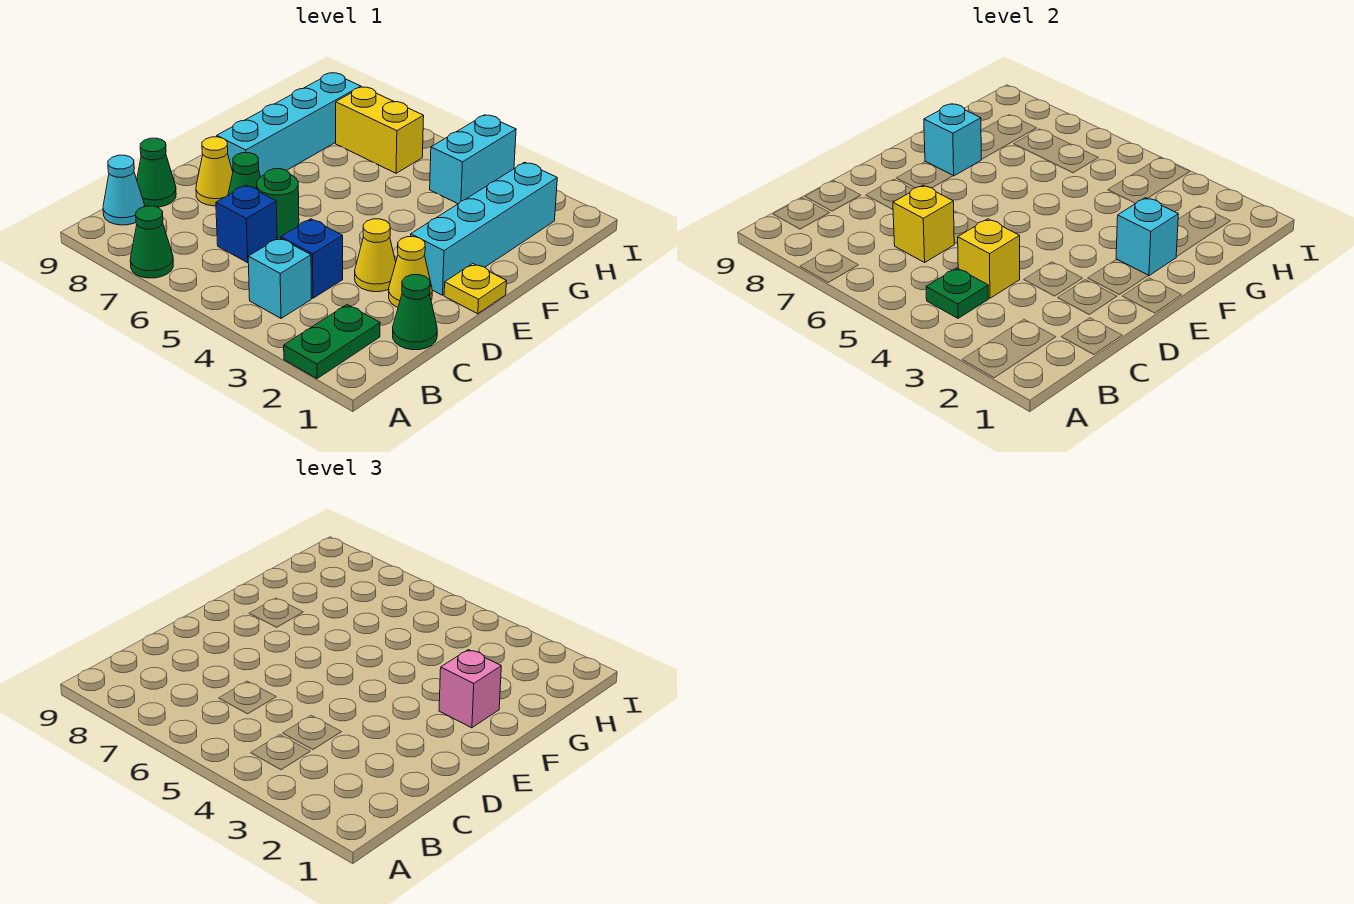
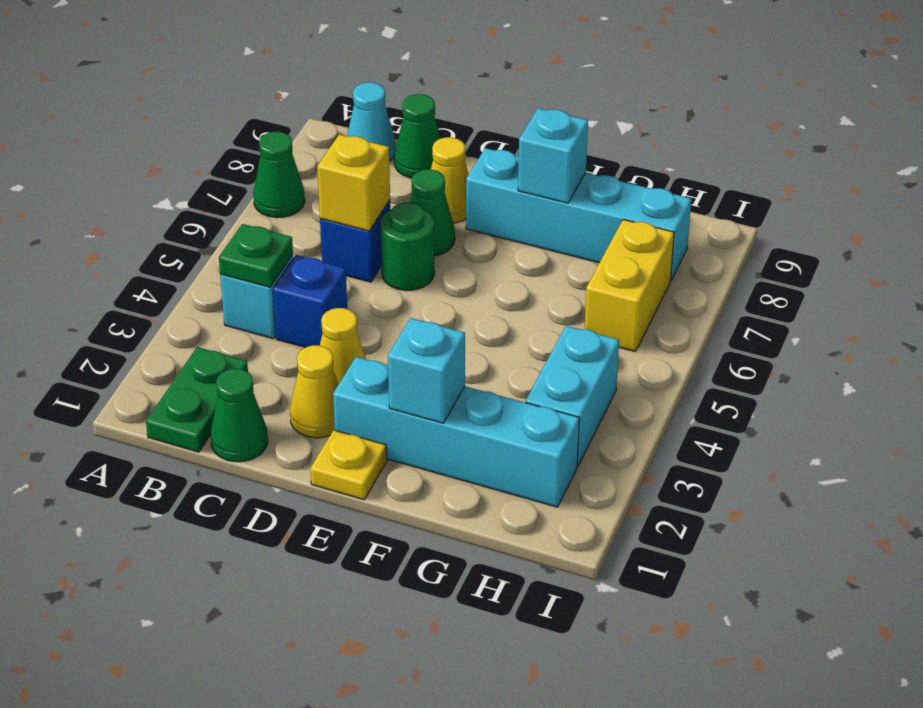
green 1x2 plate [284,305,380,379] -> green 1x2 plate turned to [146,347,248,452]
yellow 1x1 brick [958,219,1020,298] -> none
pink 1x1 brick [439,650,501,728] -> none
cyan 1x2 brick [430,115,516,204] -> cyan 1x2 brick turned to [526,326,619,466]

